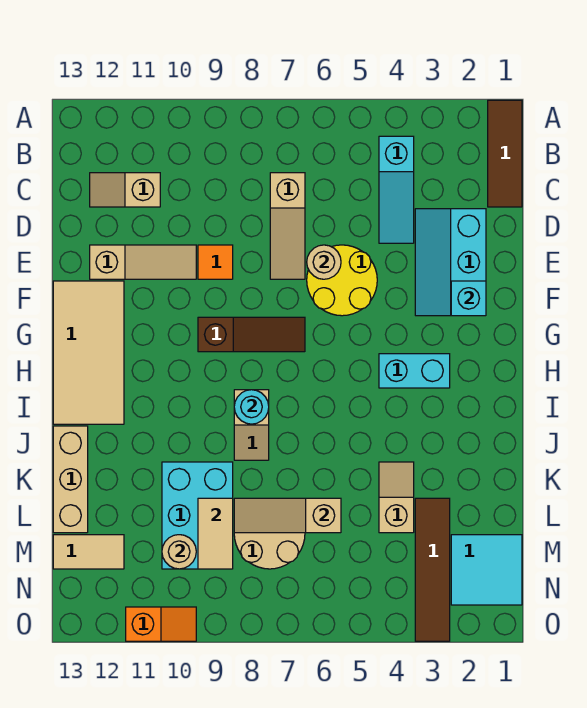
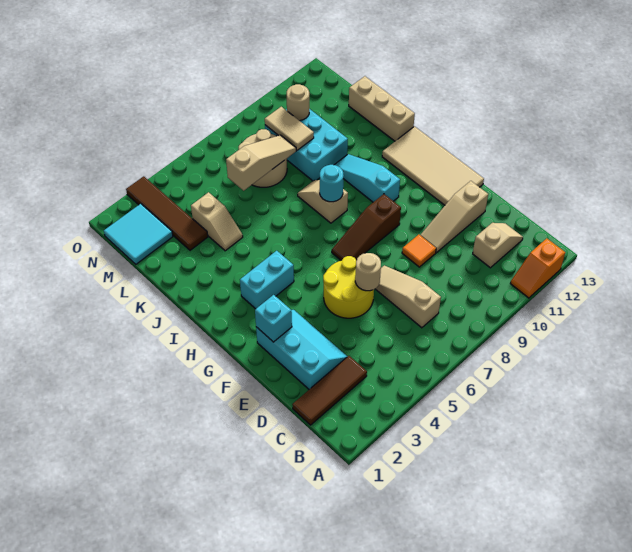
brown 1x3 tile [488,100,522,207] -> brown 1x3 tile turned to [292,356,367,425]
cyan 1x3 slope [379,136,414,243] -> cyan 1x3 slope moved to [335,154,400,202]
tan 1x2 tile [53,535,124,569] -> none
orange 1x2 slope [126,607,196,641] -> orange 1x2 slope moved to [510,238,565,298]

